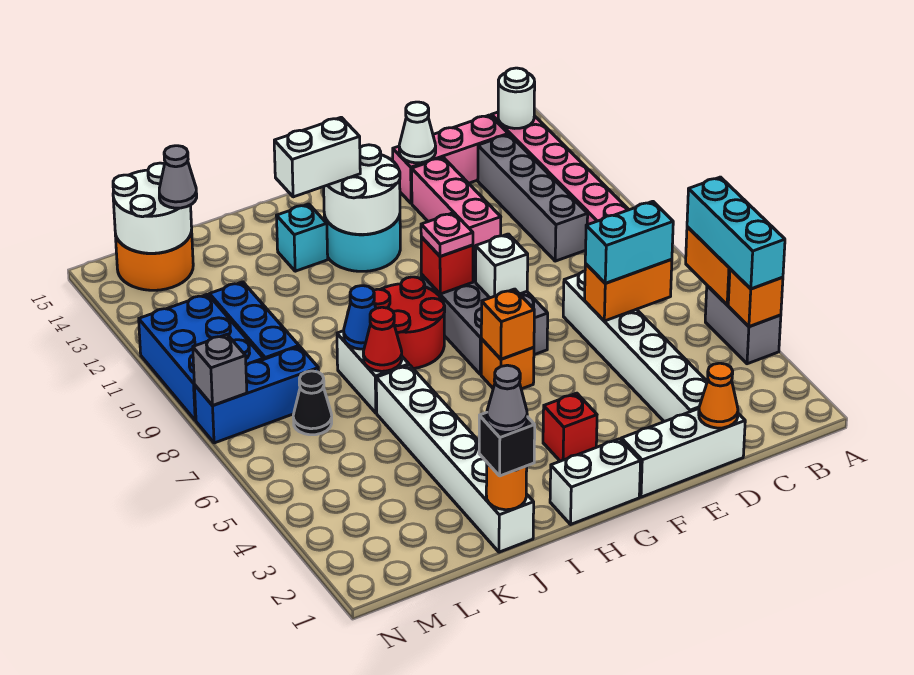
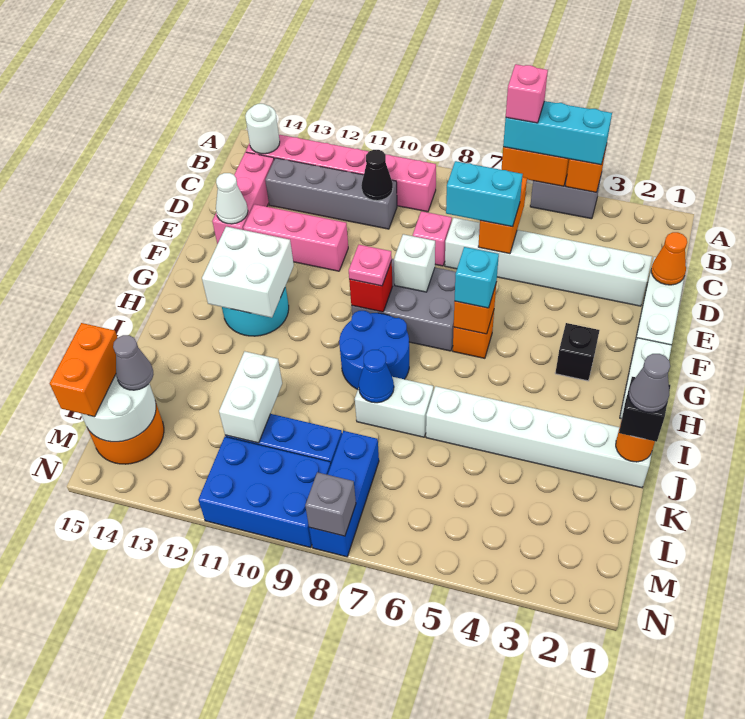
none -> pink 1x1 brick [506,64,548,123]
cyan 1x2 brick [585,201,673,283] -> cyan 1x2 brick turned to [446,161,523,227]
none -> pink 1x1 brick [413,211,452,266]
red 1x1 brick [543,393,597,461] -> black 1x1 brick [555,323,600,381]
white 2x2 round brick [324,145,400,235] -> white 2x2 brick [202,227,294,318]
red 2x2 round brick [373,277,445,369] -> blue 2x2 round brick [339,311,409,389]
white 1x2 brick [274,117,360,197] -> white 1x2 brick moved to [219,351,282,443]
cyan 1x1 brick [277,204,328,271] -> cyan 1x1 brick moved to [455,247,499,308]
red 1x1 cone [363,307,402,371] -> none
black 1x1 cone [293,371,332,435] -> black 1x1 cone moved to [361,150,393,201]
none -> orange 1x2 brick [50,323,117,417]

